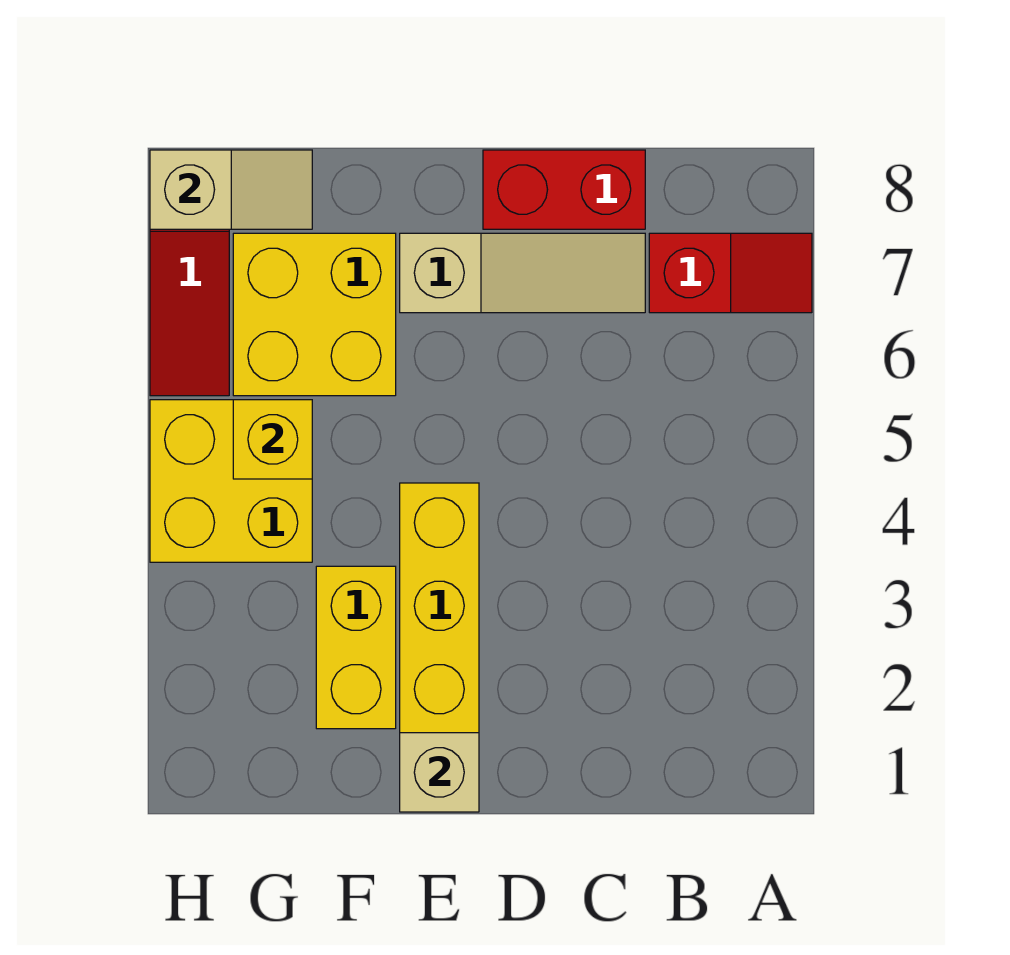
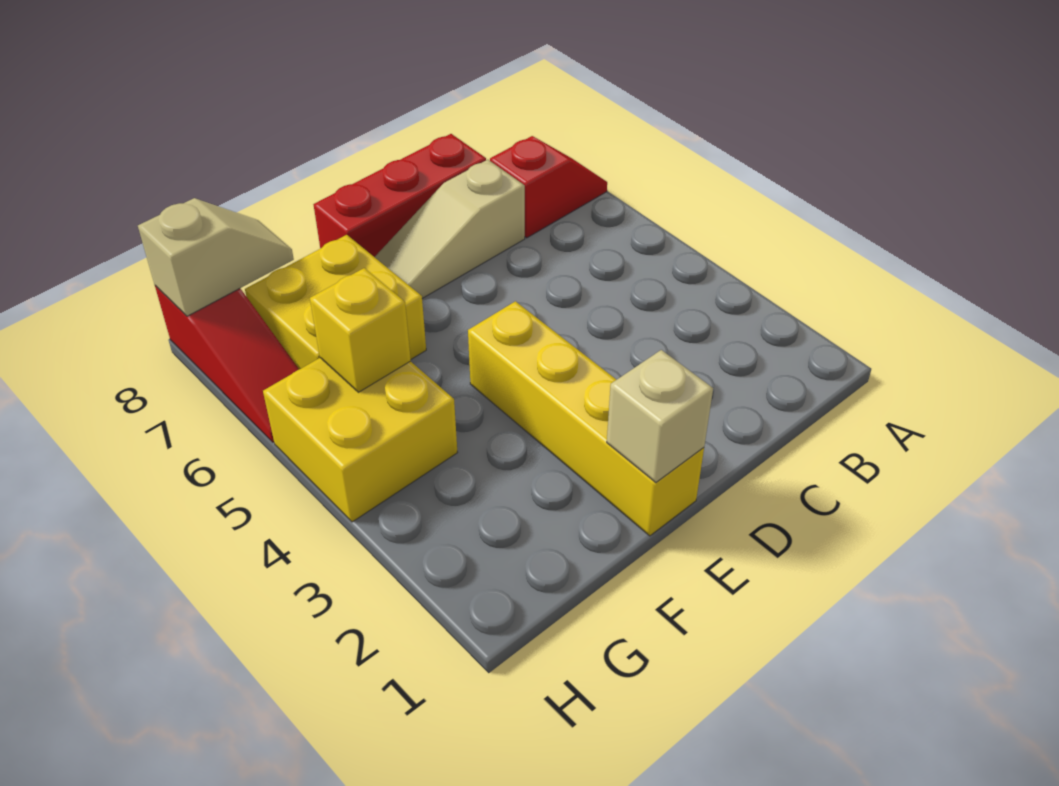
tan 1x3 slope [400,233,645,313] -> tan 1x3 slope turned to [375,160,525,298]
red 1x2 brick [483,150,645,229] -> red 1x3 brick [314,134,486,257]
yellow 1x2 brick [316,566,396,729] -> none

